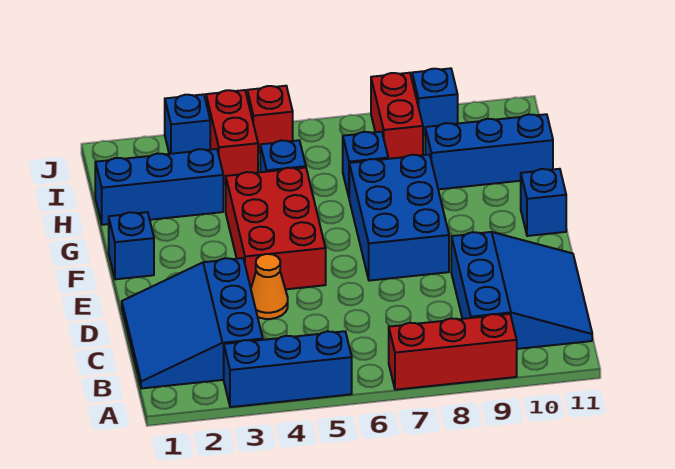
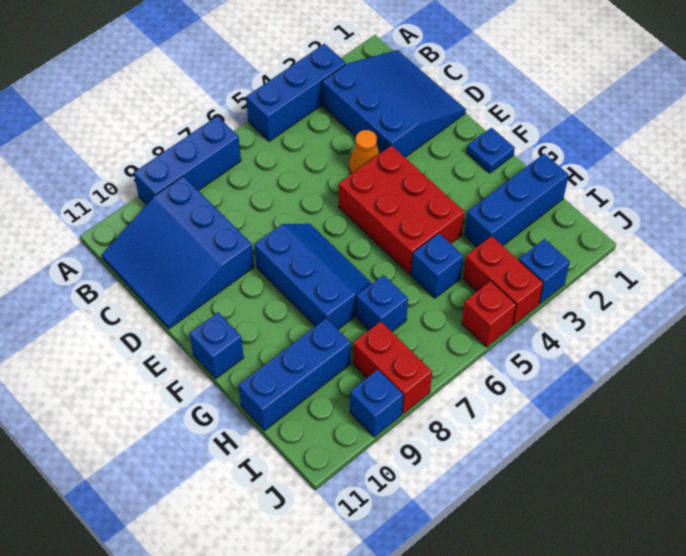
red 1x3 brick [389,314,517,390] -> blue 1x3 brick [134,116,241,205]
blue 2x3 brick [349,155,449,281] -> blue 2x3 slope [254,224,372,329]
blue 1x1 brick [109,212,154,279] -> blue 1x1 plate [467,128,515,173]

